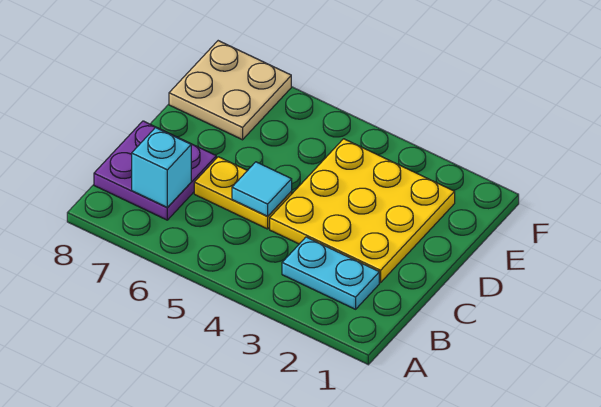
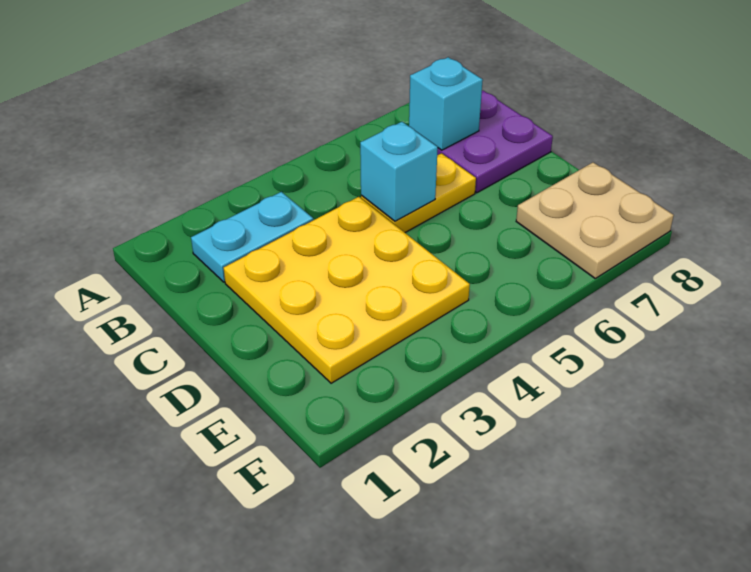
cyan 1x1 tile [232,162,292,216] -> cyan 1x1 brick [360,122,438,221]

